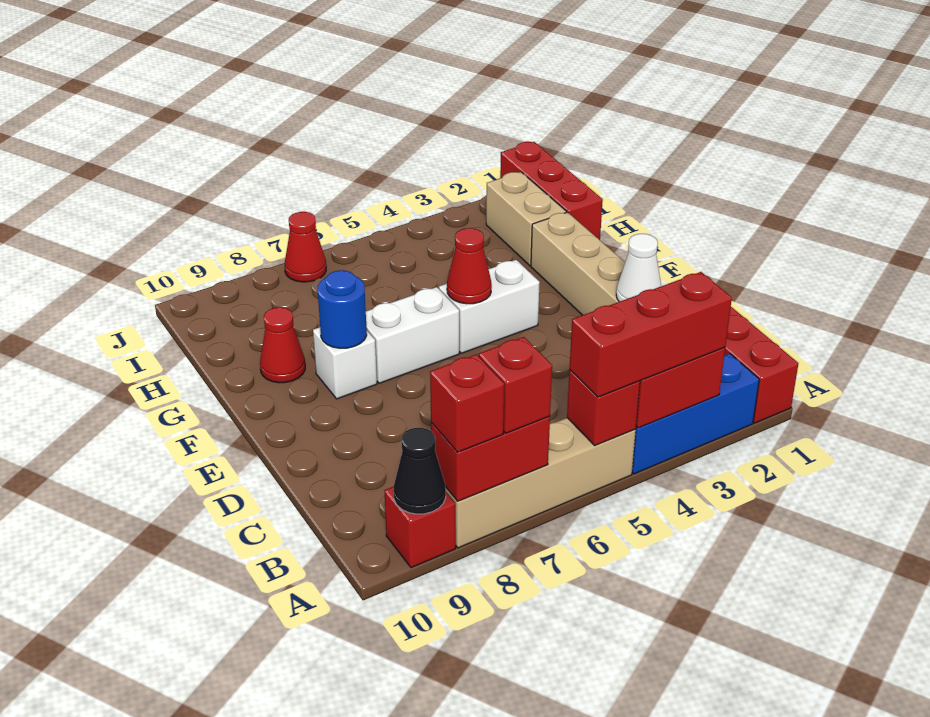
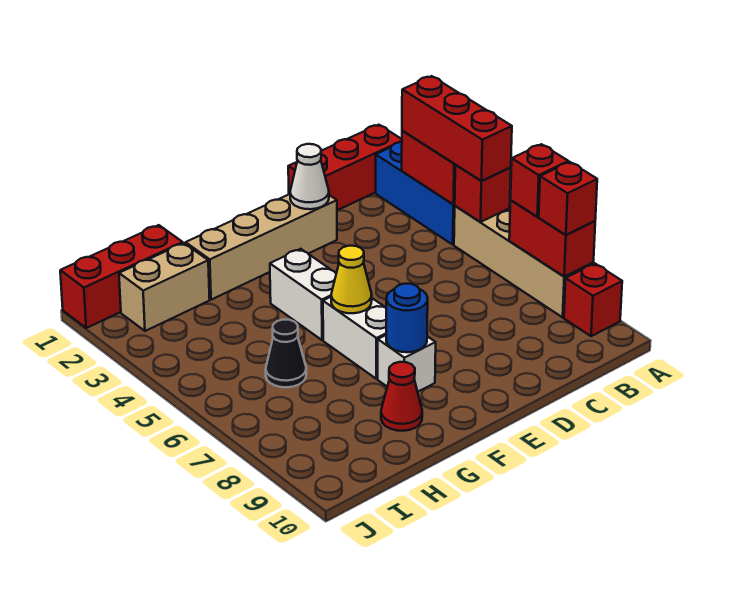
black 1x1 cone [394,428,446,514] -> black 1x1 cone moved to [266,320,306,387]
red 1x1 cone [447,228,492,304] -> none
none -> yellow 1x1 cone [331,246,372,313]
red 1x1 cone [285,212,326,282] -> none

